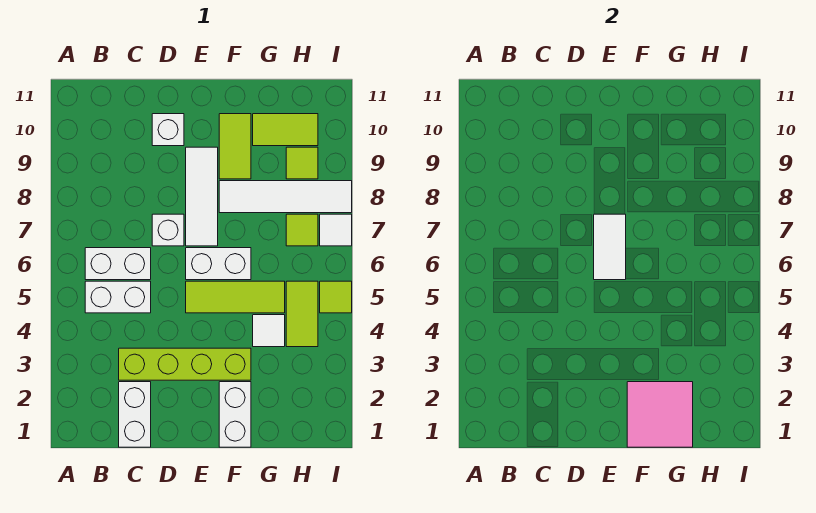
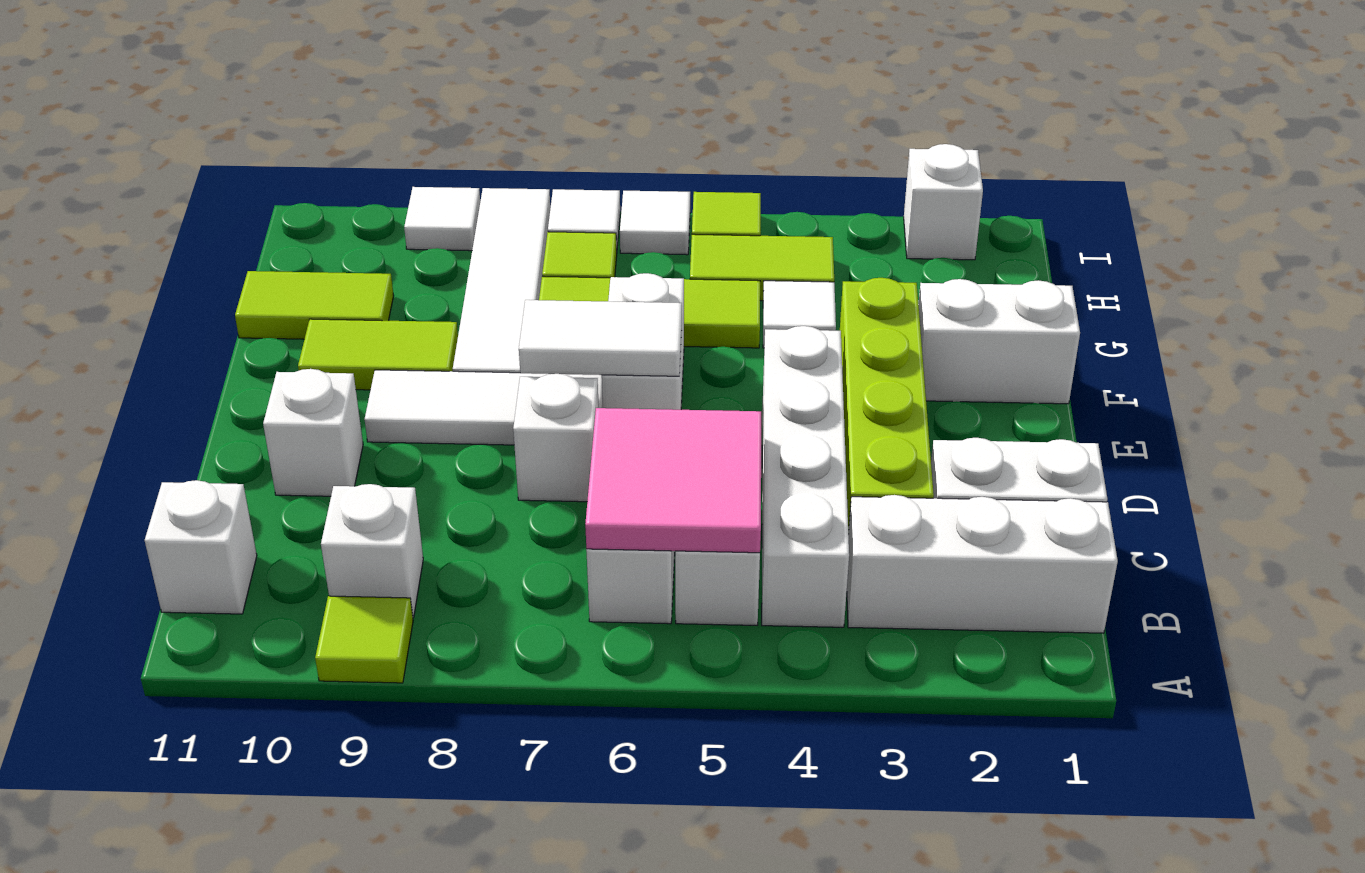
none -> white 1x3 brick [847,495,1118,633]
none -> white 1x4 brick [762,326,849,627]
none -> white 1x1 brick [321,484,423,618]
none -> white 1x1 brick [145,480,257,614]
lime 1x3 tile [186,281,285,313] -> lime 1x3 tile turned to [539,276,760,348]
pink 2x2 tile [627,382,693,447] -> pink 2x2 tile moved to [585,408,761,553]
lime 1x2 tile [253,114,318,146] -> lime 1x2 tile turned to [235,271,394,339]
lime 1x1 tile [286,147,318,179] -> lime 1x1 tile moved to [315,596,413,683]
none -> white 1x1 brick [904,144,983,260]
none -> white 1x1 tile [620,191,690,255]
none -> white 1x1 tile [404,187,480,251]

